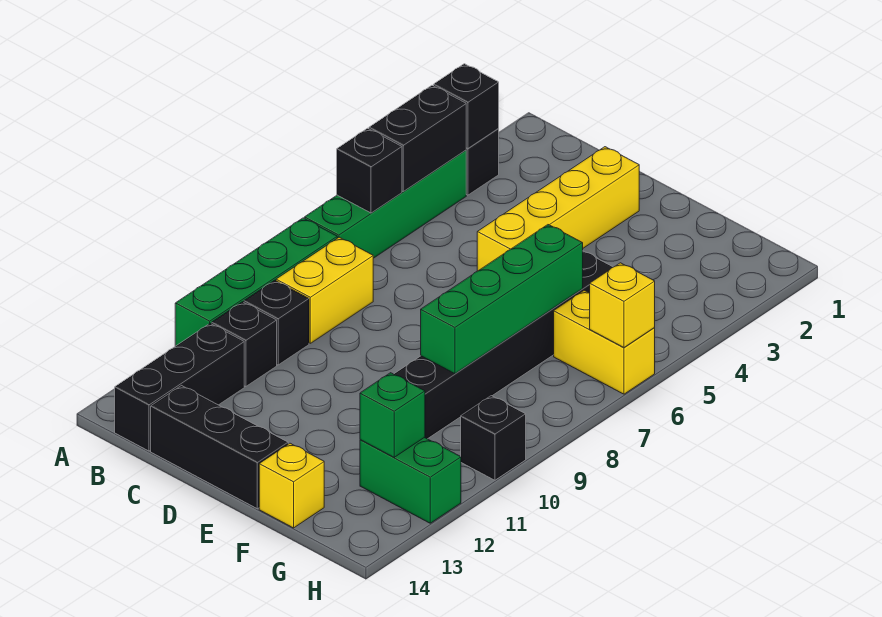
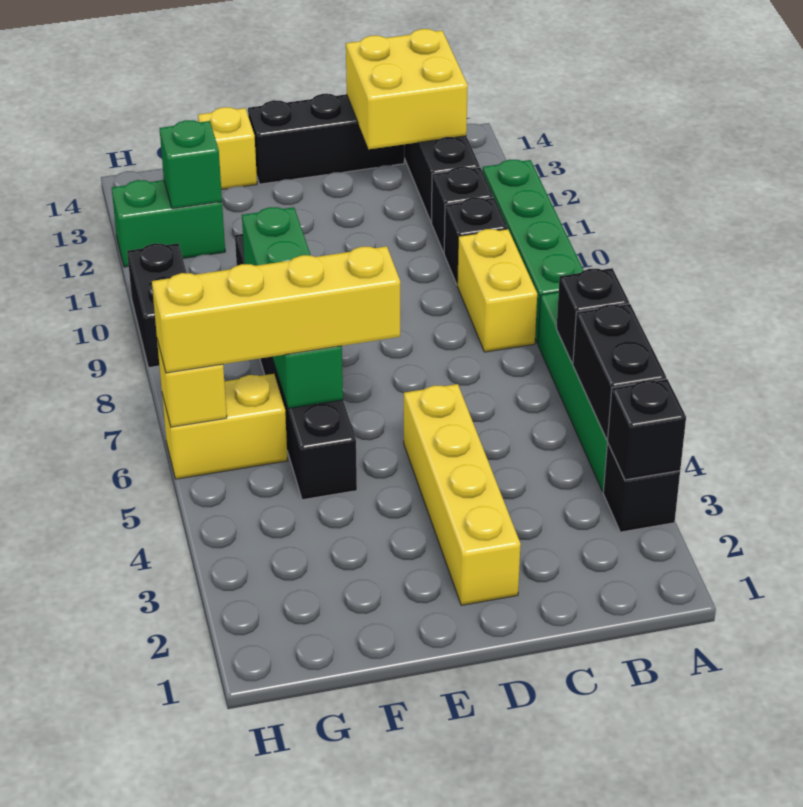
none -> yellow 2x2 brick [346,29,468,149]
none -> yellow 1x4 brick [152,246,400,373]
black 1x1 brick [461,396,526,480] -> black 1x2 brick [127,243,187,367]

